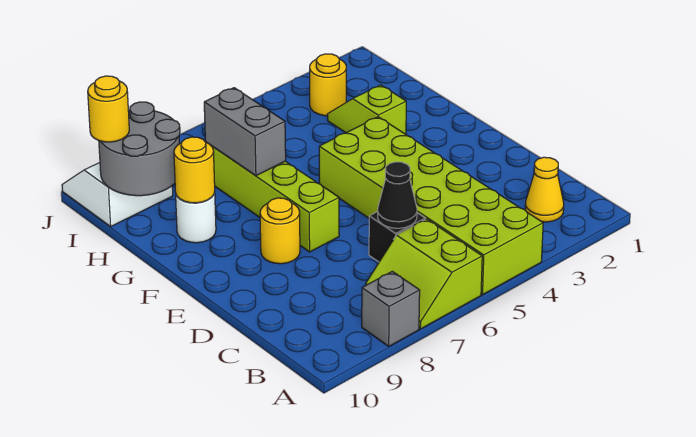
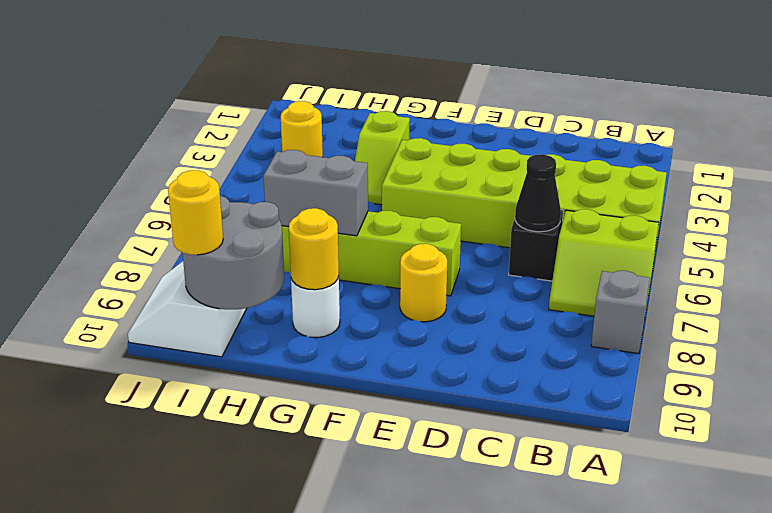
yellow 1x1 cone [525,157,564,222] -> none
lime 1x2 slope [327,85,406,134] -> lime 1x2 slope turned to [355,111,410,205]

